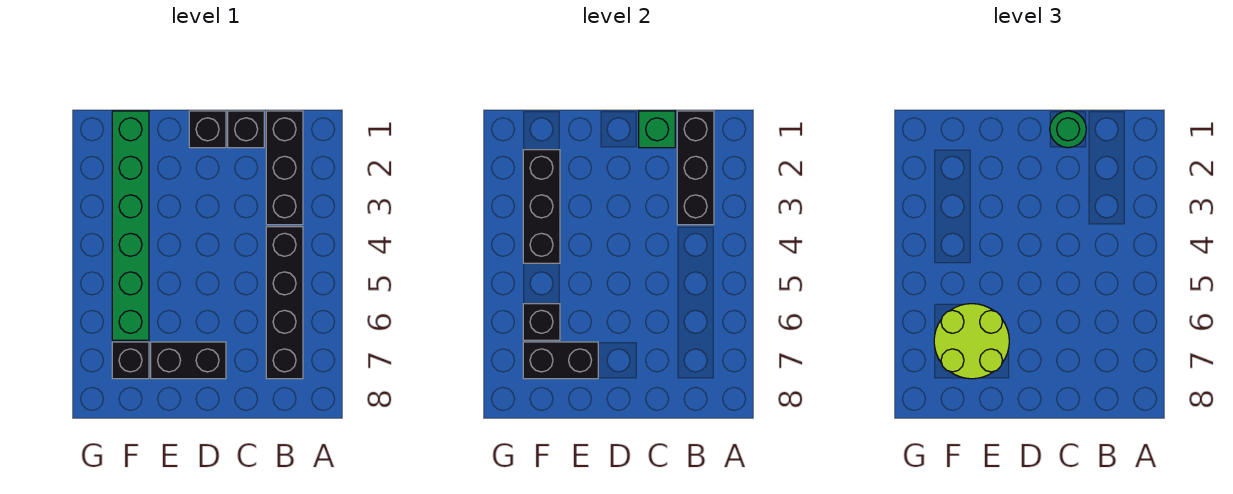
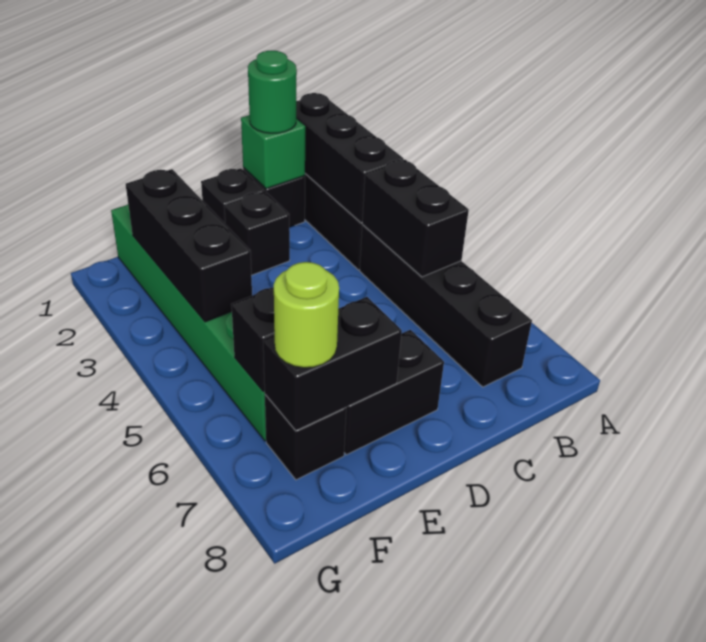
none -> black 1x2 brick [362,160,469,277]
none -> black 1x1 brick [224,191,290,275]
lime 2x2 round brick [934,304,1009,379] -> lime 1x1 round brick [274,262,339,368]

